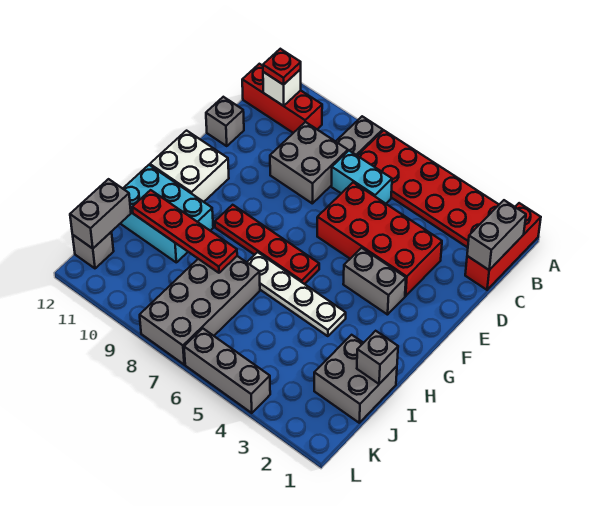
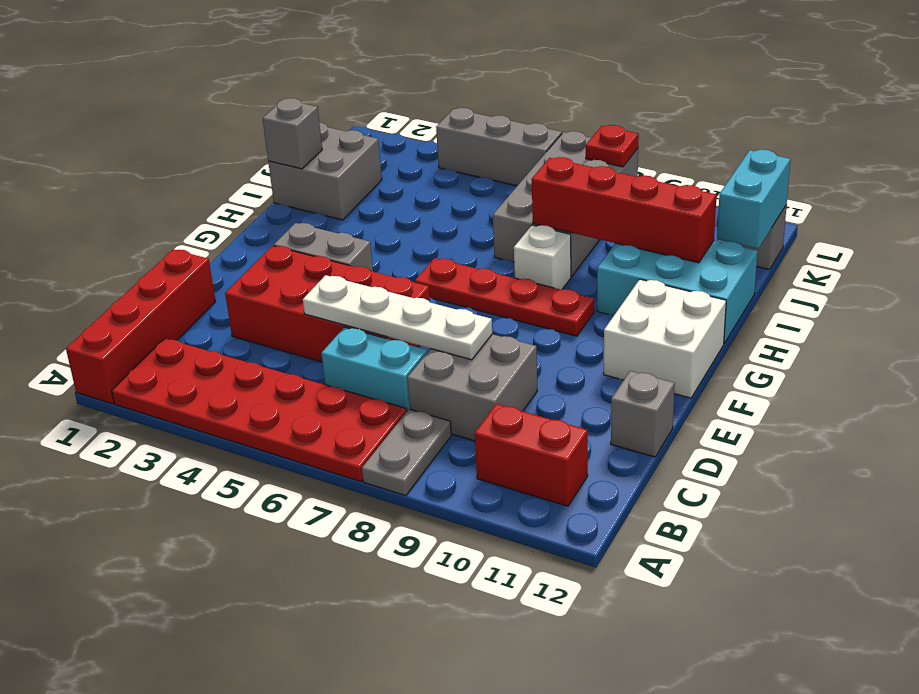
red 1x3 brick [465,203,541,290] -> red 1x4 brick [66,249,216,404]
grey 1x2 brick [467,200,526,270] -> none
red 1x3 brick [242,64,322,133] -> red 1x2 brick [475,404,588,506]
white 1x1 brick [263,69,301,106] -> white 1x1 brick moved to [514,225,571,290]
red 1x1 plate [263,49,301,85] -> red 1x1 plate moved to [586,125,639,167]
white 1x4 plate [247,252,346,336] -> white 1x4 plate moved to [303,275,492,360]
red 1x4 plate [132,190,237,273] -> red 1x4 brick [532,157,717,263]
grey 1x2 brick [70,179,131,248] -> cyan 1x2 brick [717,150,790,249]

